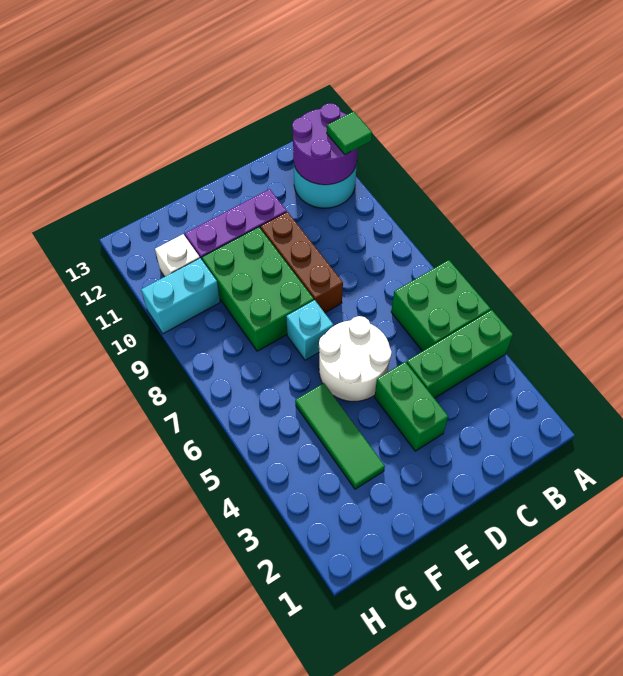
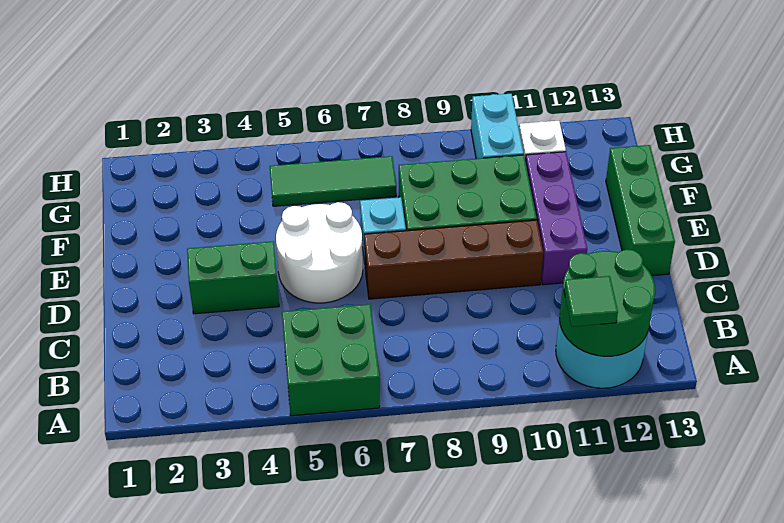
green 1x3 brick [407,310,513,398] -> green 1x3 brick moved to [606,145,675,276]
purple 2x2 round brick [292,103,358,185] -> green 2x2 round brick [559,249,655,356]
brown 1x3 brick [260,212,343,313] -> brown 1x4 brick [364,220,543,299]
green 1x3 tile [295,383,385,489] -> green 1x3 tile moved to [270,156,396,206]

